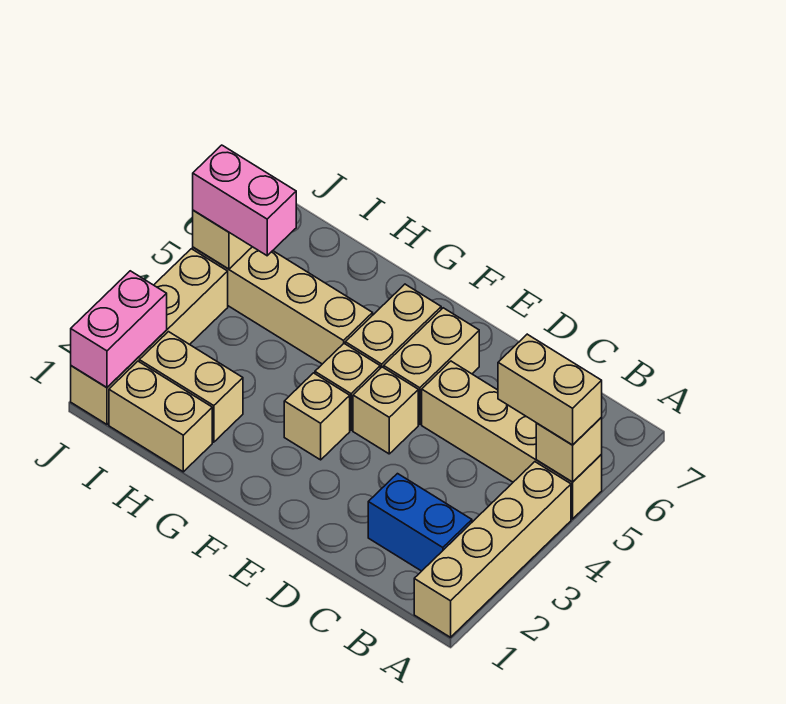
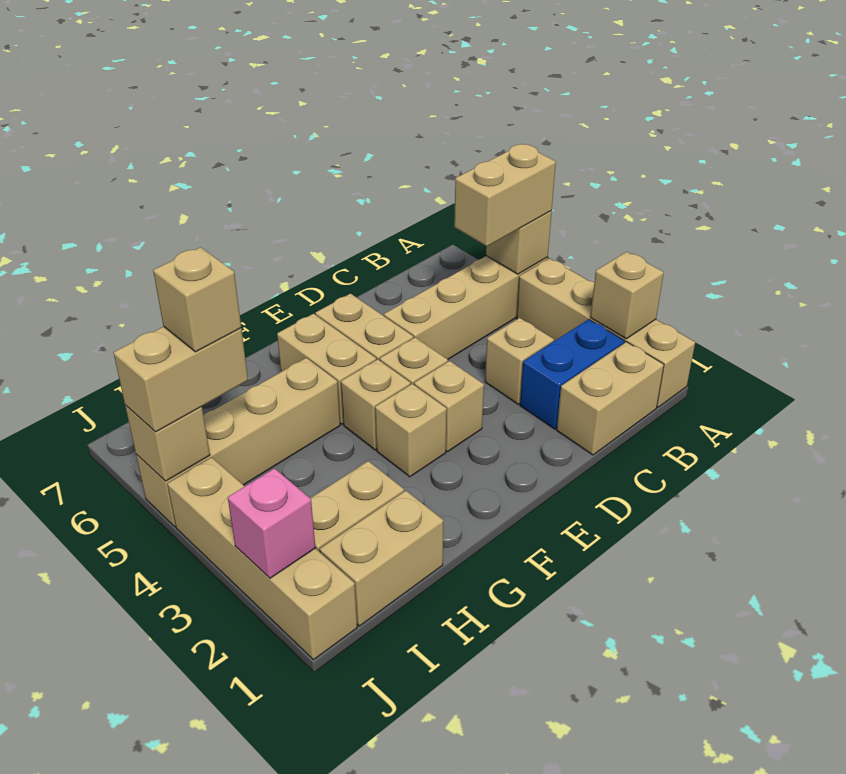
none -> tan 1x1 brick [590,252,664,339]
none -> tan 1x2 brick [557,342,664,455]
none -> tan 1x1 brick [485,318,554,404]
none -> tan 1x1 brick [414,361,484,452]
pink 1x2 brick [193,145,296,256] -> tan 1x2 brick [113,327,248,432]
none -> tan 1x1 brick [153,247,241,352]
pink 1x2 brick [71,271,167,387] -> pink 1x1 brick [228,468,315,578]

